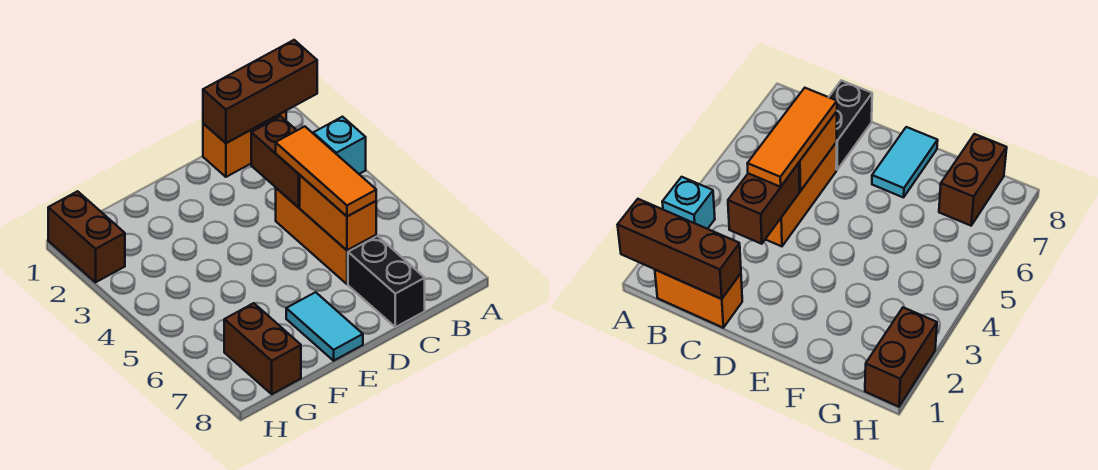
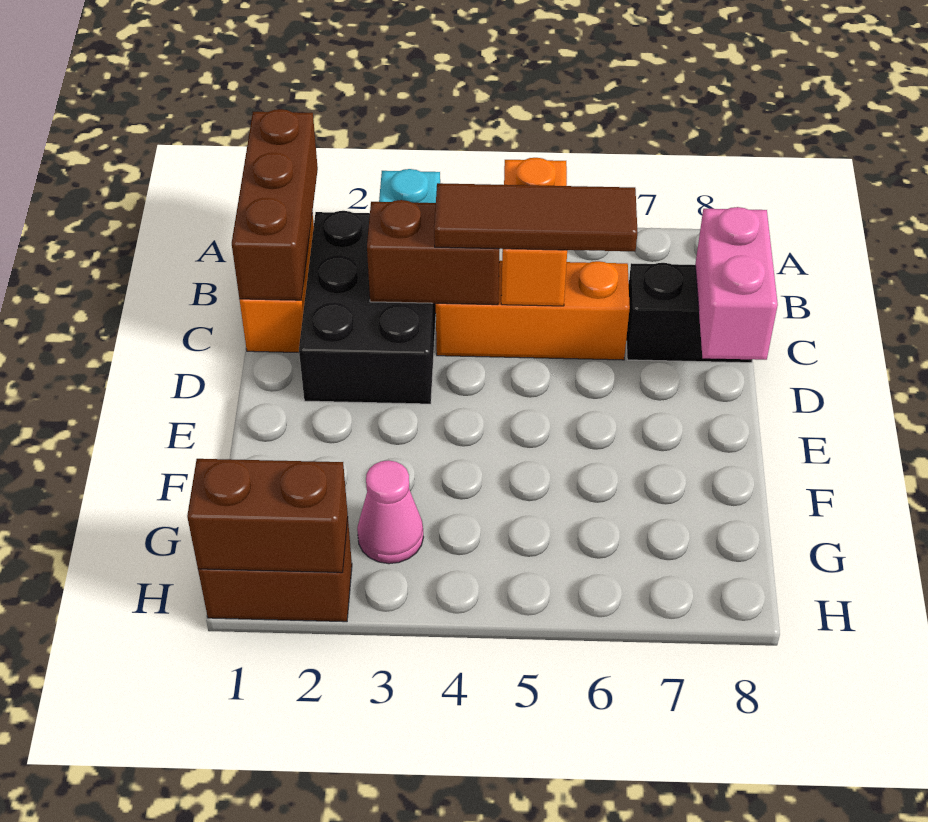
none -> black 2x3 brick [299,211,436,404]
orange 1x3 tile [276,127,376,216] -> brown 1x3 tile [434,183,638,251]
orange 1x2 brick [300,175,376,250] -> orange 1x2 brick turned to [501,158,567,306]
none -> pink 1x2 brick [695,207,778,360]
cyan 1x2 tile [286,292,363,361] -> none
none -> pink 1x1 cone [357,460,423,564]
brown 1x2 brick [224,303,301,394] -> brown 1x2 brick moved to [187,459,348,573]

